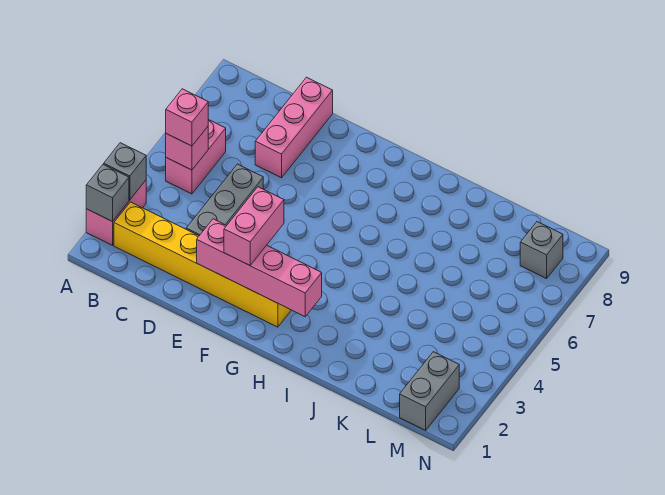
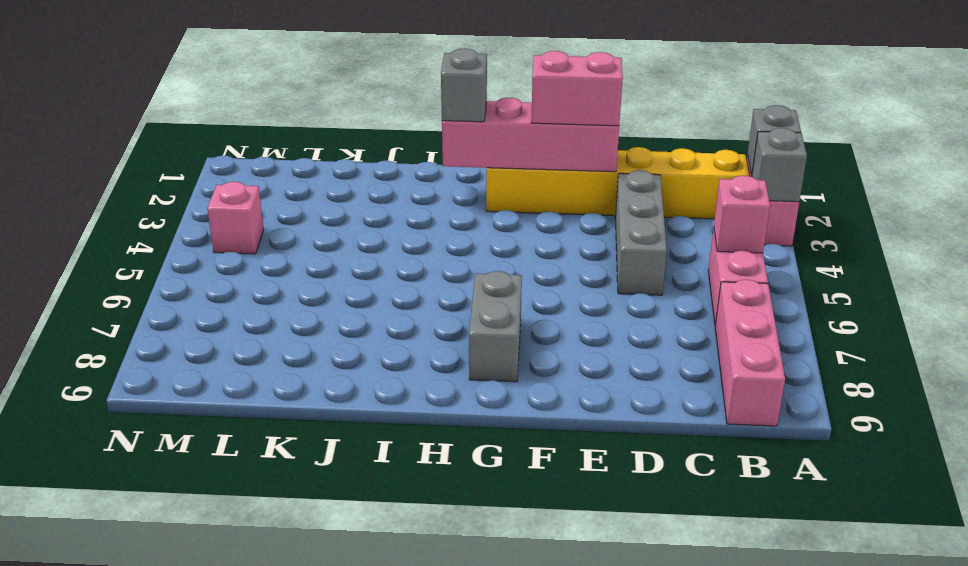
pink 1x1 brick [166,89,208,146] -> pink 1x1 brick moved to [207,182,264,254]
pink 1x3 brick [255,77,333,178] -> pink 1x3 brick moved to [715,280,785,426]
pink 1x2 brick [224,187,284,265] -> pink 1x2 brick turned to [531,51,623,126]
grey 1x2 brick [400,352,459,430] -> grey 1x2 brick moved to [469,271,522,382]
grey 1x1 brick [520,222,563,279] -> grey 1x1 brick moved to [441,49,487,122]

